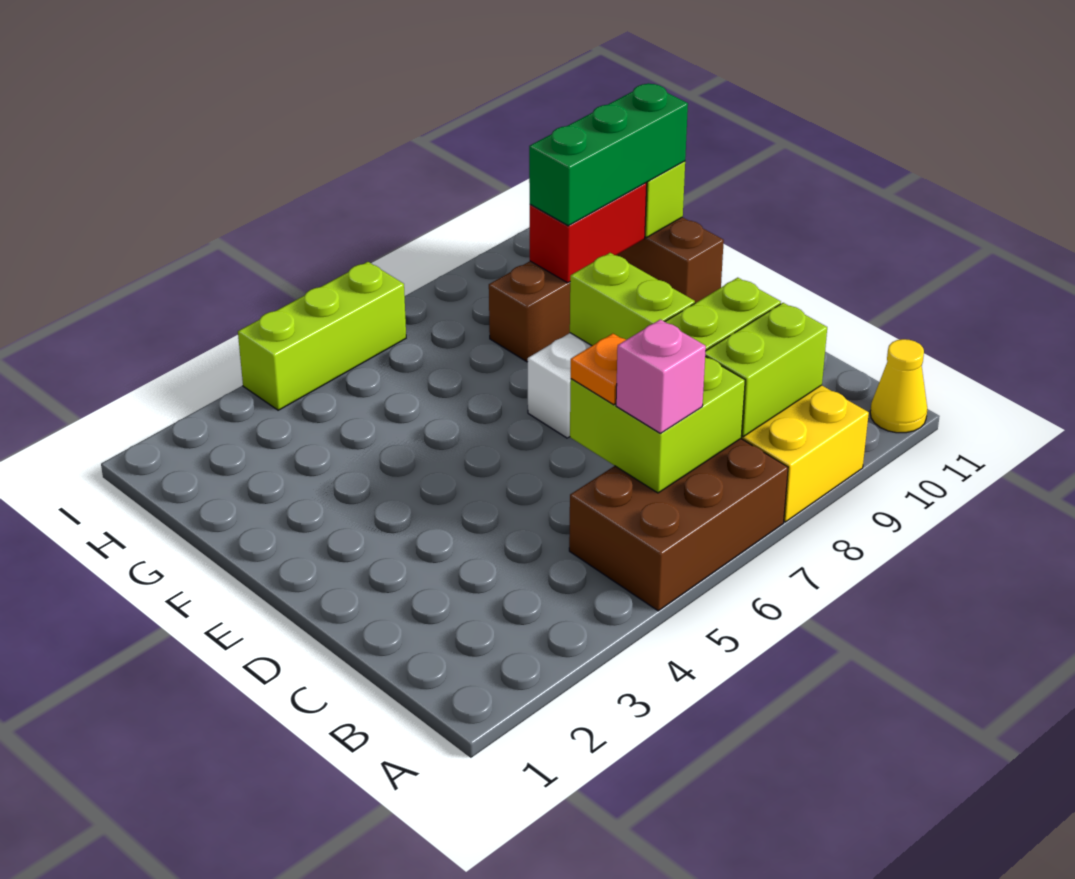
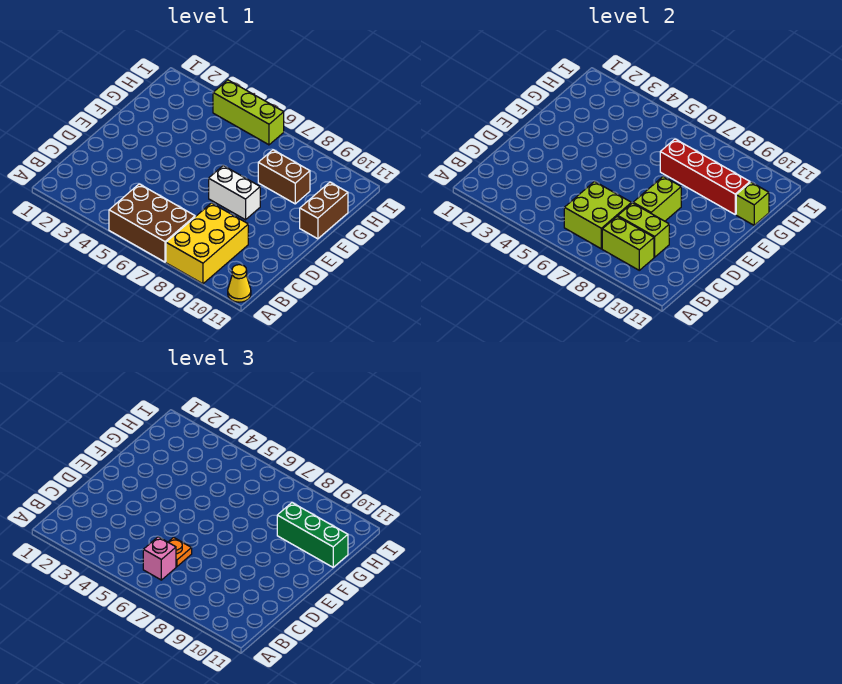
red 1x2 brick [530,183,647,283] -> red 1x4 brick [660,139,750,214]

